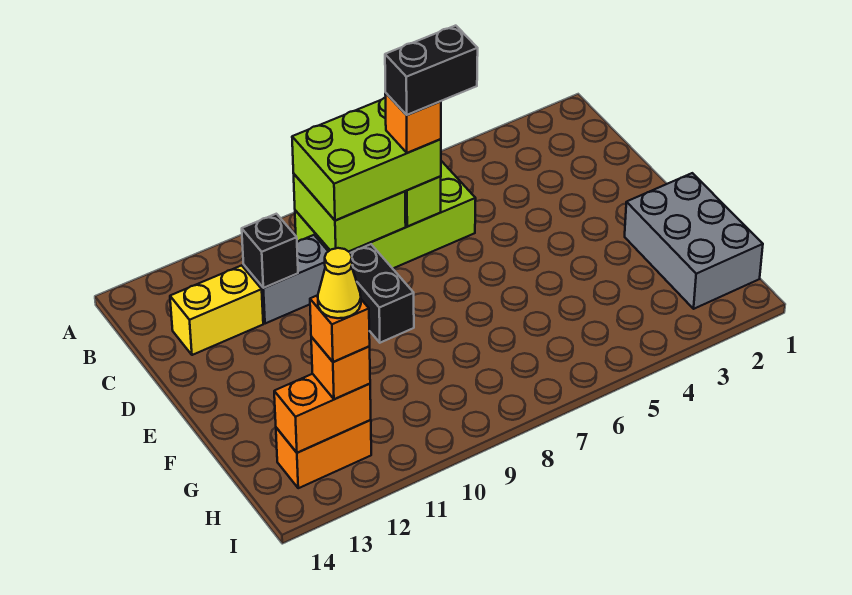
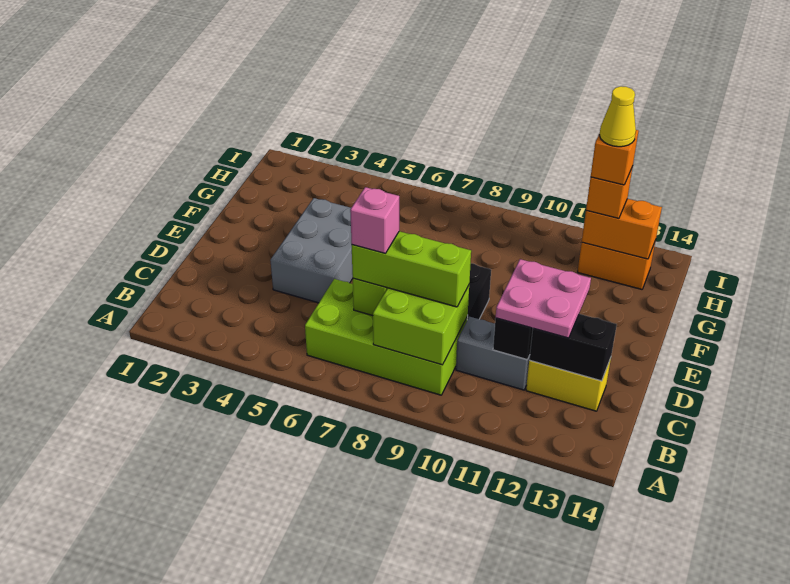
lime 2x3 brick [292,97,441,221] -> lime 1x3 brick [352,231,471,307]
black 1x2 brick [385,26,478,115] -> black 1x2 brick moved to [529,314,617,381]
orange 1x1 brick [385,93,441,153] -> pink 1x1 brick [350,187,399,253]
none -> pink 2x2 plate [496,259,591,338]
grey 2x3 brick [625,173,763,309] -> grey 2x3 brick moved to [270,198,353,303]

